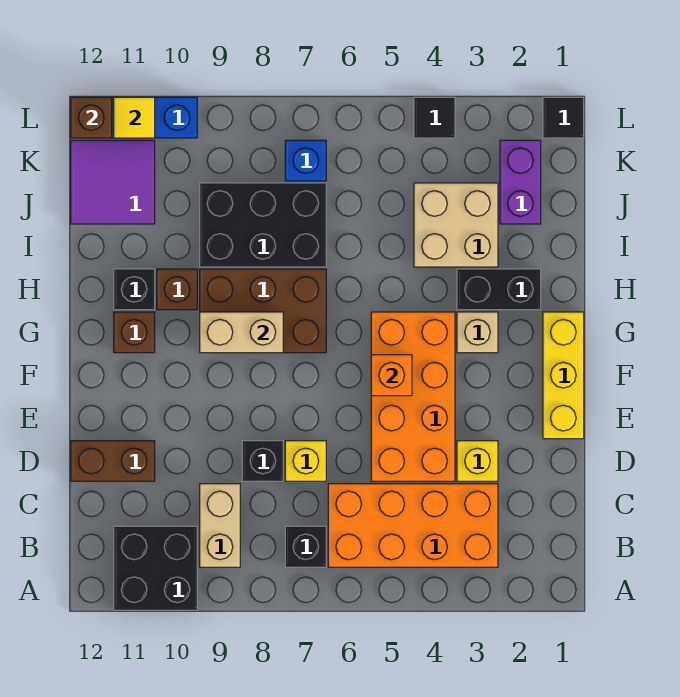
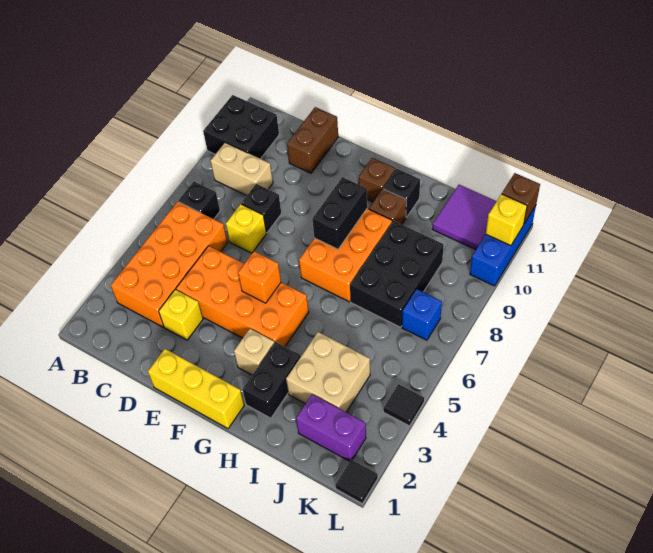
brown 2x3 brick [200,269,326,353] -> orange 2x3 brick [299,209,392,302]
tan 1x2 brick [200,312,283,353] -> black 1x2 brick [313,177,367,249]
yellow 1x1 tile [114,97,155,138] -> yellow 1x1 brick [486,194,527,246]

